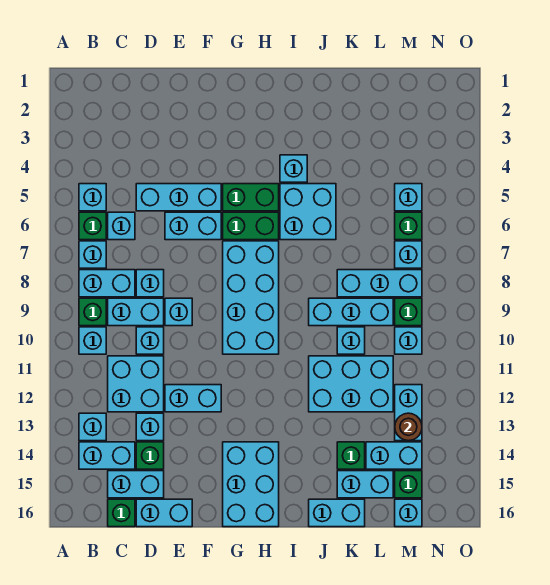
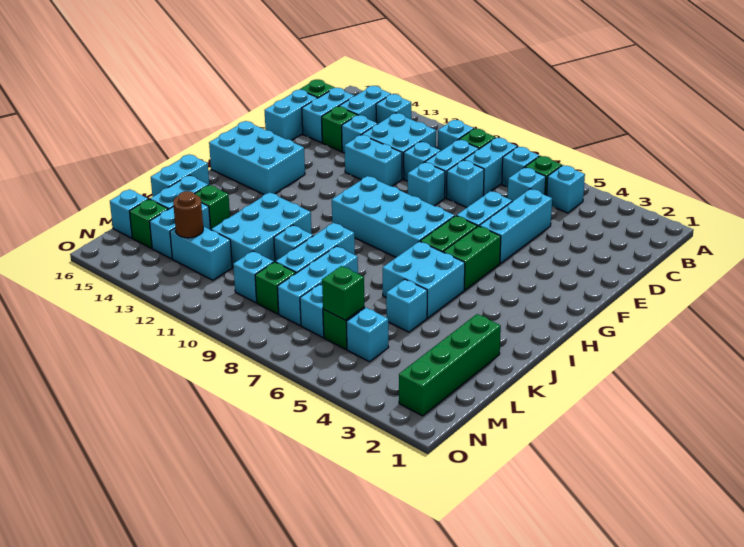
cyan 1x2 brick [165,385,221,412] -> cyan 1x2 brick turned to [344,135,402,186]
cyan 1x1 brick [280,155,307,182] -> cyan 1x1 brick moved to [386,279,427,332]
none -> green 1x4 brick [399,314,501,416]
none -> green 1x1 brick [322,266,364,320]

